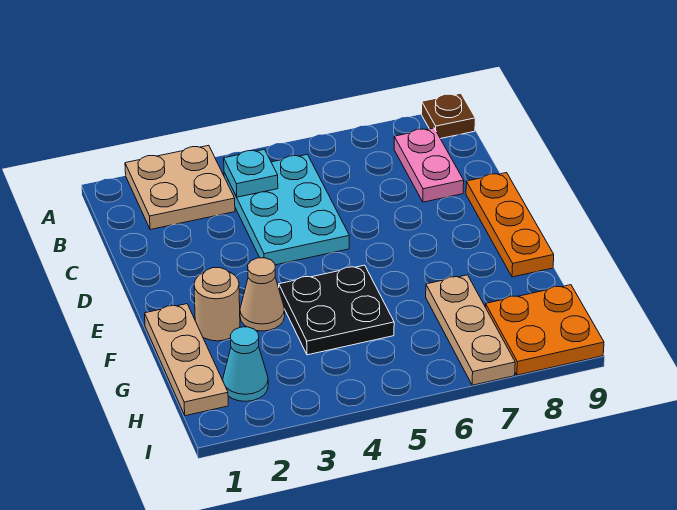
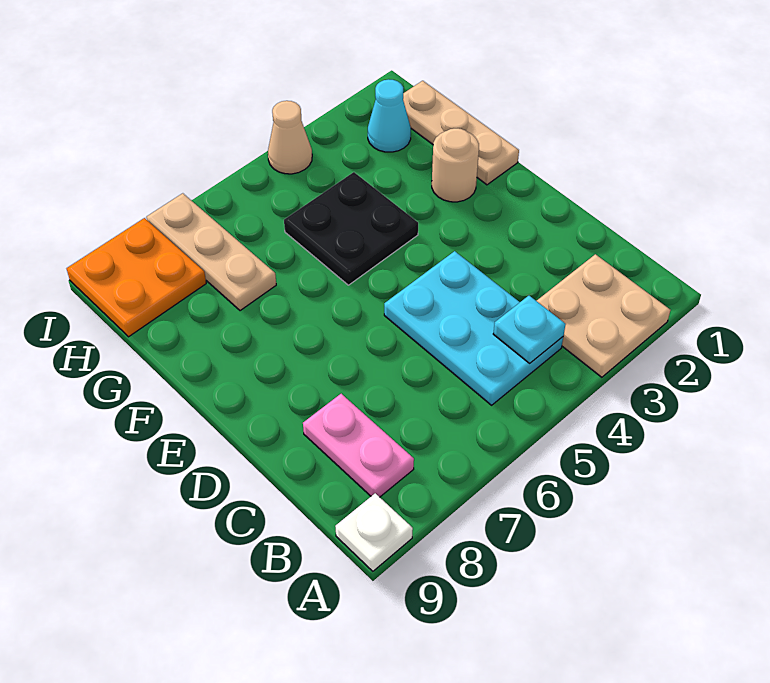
brown 1x1 plate [421,93,475,139] -> white 1x1 plate [335,493,413,571]
orange 1x3 plate [466,173,554,277] -> none
tan 1x1 cone [240,258,285,331] -> tan 1x1 cone moved to [268,101,312,174]

